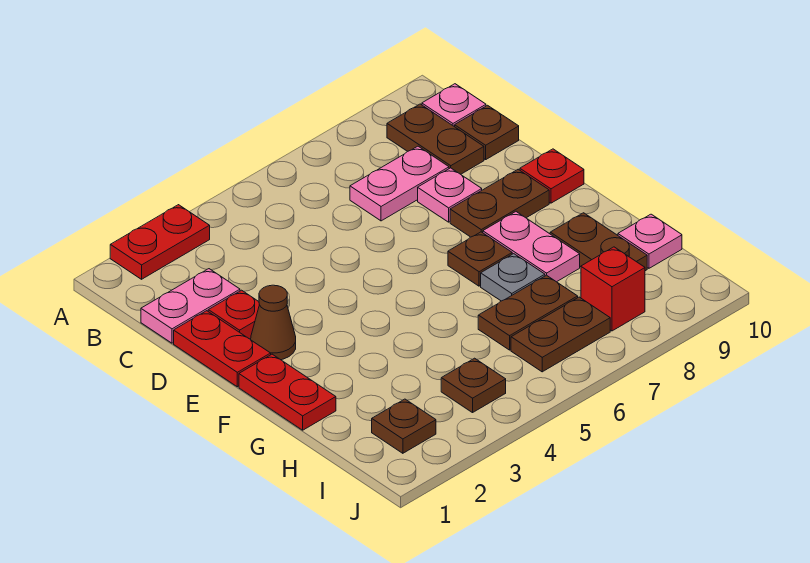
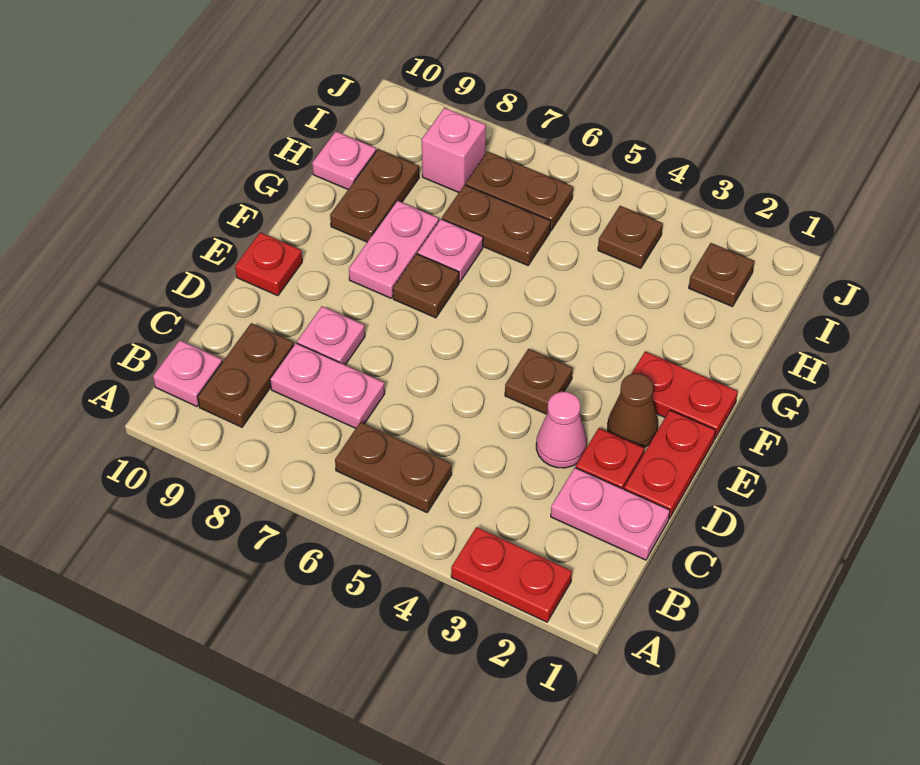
brown 1x1 plate [455,105,519,160] -> brown 1x1 plate moved to [505,349,573,414]
none -> pink 1x1 cone [536,392,587,468]
brown 1x2 plate [450,169,549,237] -> brown 1x2 plate moved to [335,422,452,512]
red 1x2 plate [239,354,336,430] -> red 1x2 plate turned to [631,352,738,439]
grey 1x1 plate [481,254,545,301] -> pink 1x1 plate [418,219,483,282]
red 1x1 brick [581,247,645,331] -> pink 1x1 brick [422,108,486,192]

